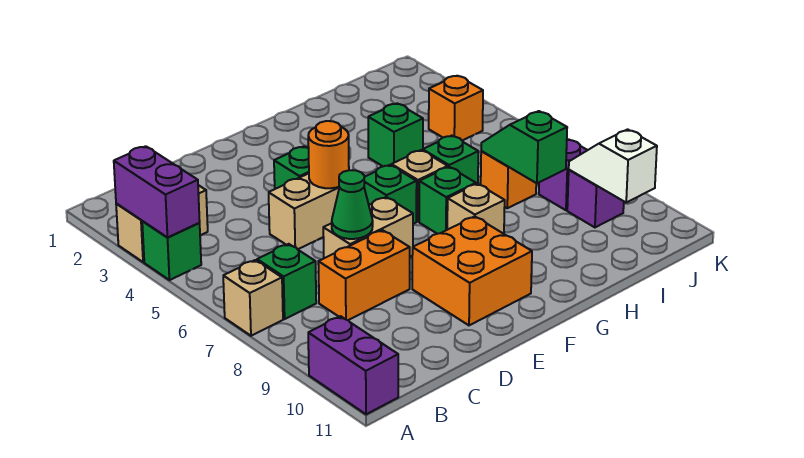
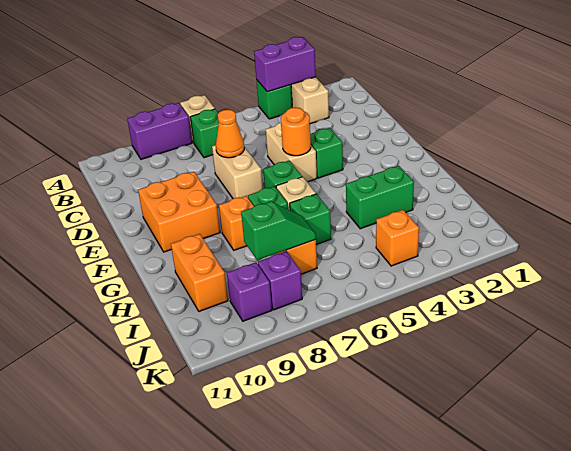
purple 1x2 brick [308,316,398,414] -> purple 1x2 brick moved to [127,103,192,159]
orange 1x2 brick [318,230,410,320] -> orange 1x2 brick moved to [171,234,228,311]
green 1x1 cone [332,170,373,239] -> orange 1x1 cone [216,110,244,158]
tan 1x1 brick [447,184,505,234] -> orange 1x1 brick [219,196,254,250]
green 1x1 brick [368,103,423,166] -> green 1x2 brick [346,166,414,229]
white 1x2 slope [569,129,657,202] -> none

